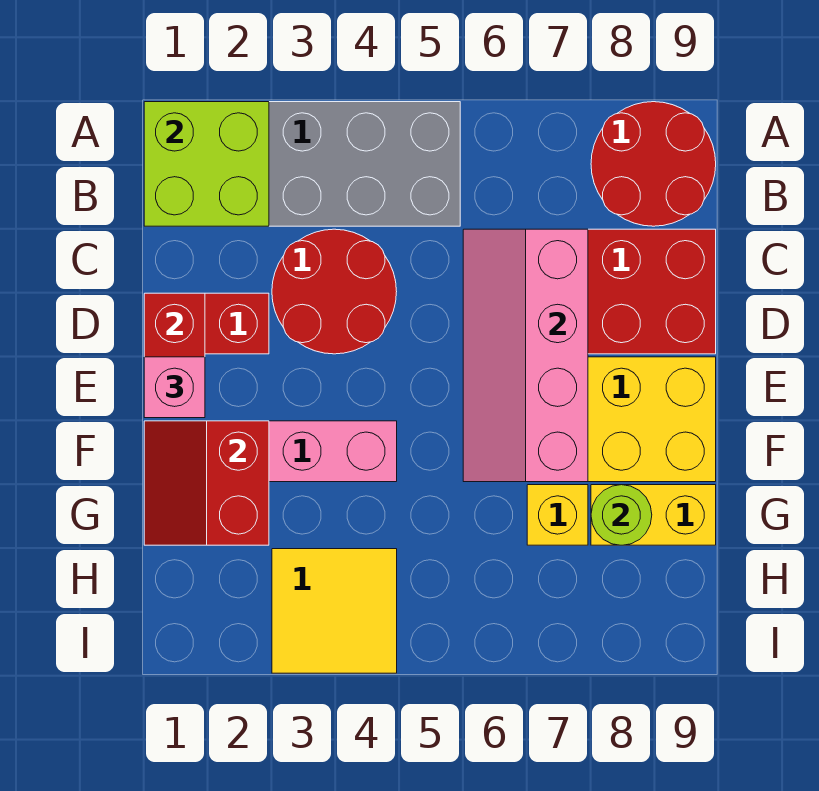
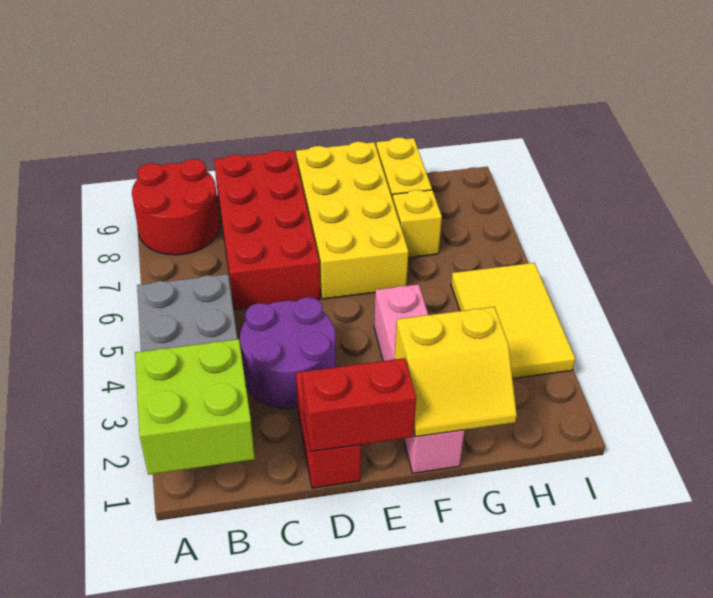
red 2x2 round brick [272,229,397,354] -> purple 2x2 round brick [240,297,335,409]
pink 2x4 slope [463,229,588,482] -> none
pink 1x1 brick [144,357,205,418] -> none
red 2x2 slope [144,421,269,545] -> yellow 2x2 slope [395,307,517,437]
lime 1x1 round brick [591,485,652,545] -> none
yellow 2x2 tile [272,549,397,673] -> yellow 2x3 tile [451,263,575,379]

